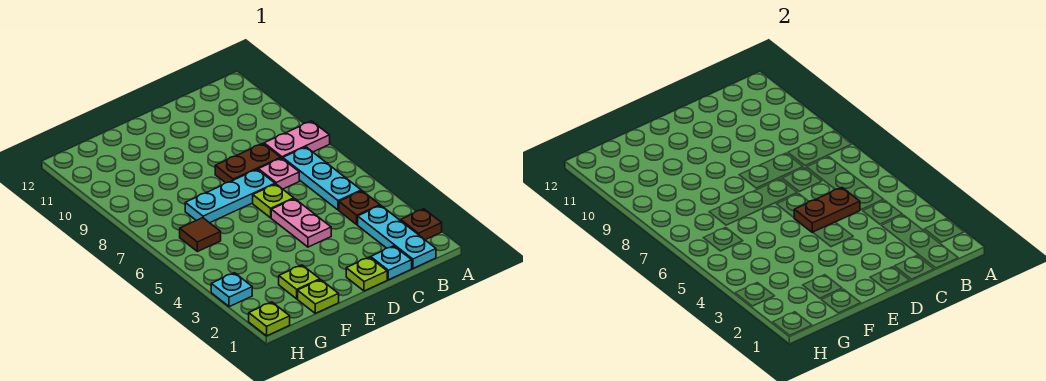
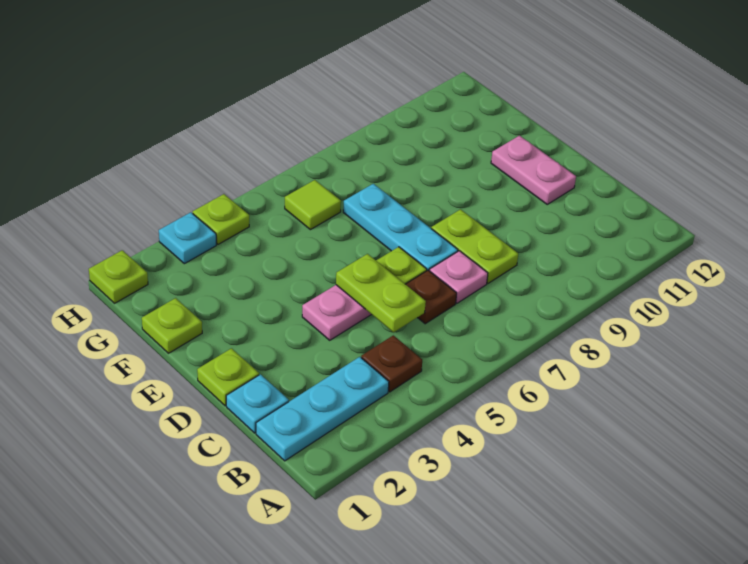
brown 1x1 plate [401,209,442,240] -> brown 1x1 plate moved to [406,270,457,324]
pink 1x2 plate [264,121,330,159] -> pink 1x2 plate moved to [491,135,576,204]
cyan 1x3 plate [283,147,361,210] -> none
brown 1x2 plate [794,188,860,232] -> lime 1x2 plate [336,254,426,332]
brown 1x2 plate [215,144,281,183] -> lime 1x2 plate [431,209,518,283]
lime 1x1 plate [279,265,320,299] -> lime 1x1 plate moved to [193,194,249,244]
brown 1x1 tile [180,218,221,252] -> lime 1x1 tile [285,180,341,230]

